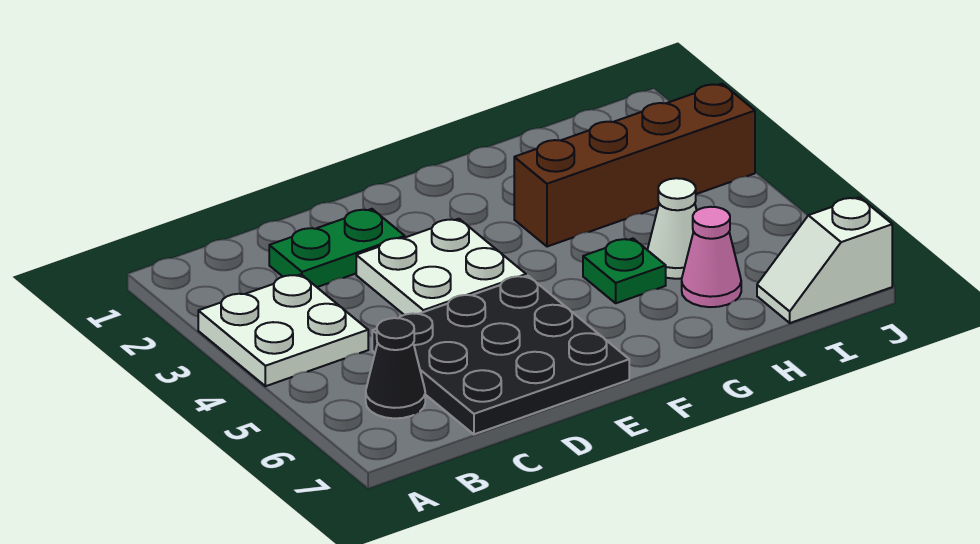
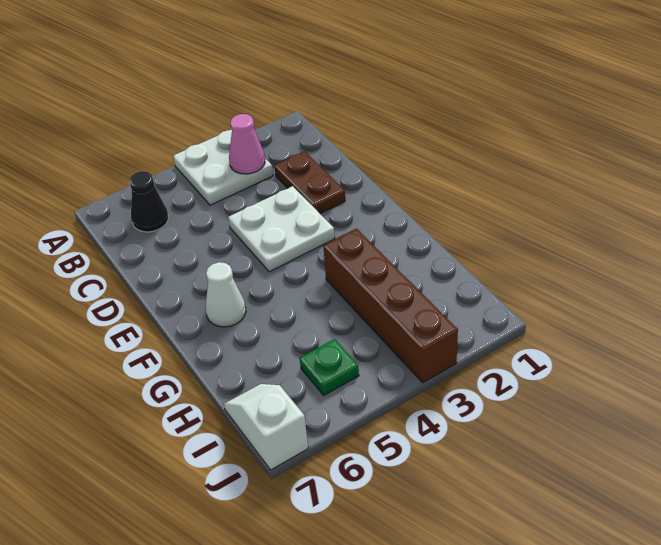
green 1x2 plate [269,209,405,287] -> brown 1x2 plate [274,151,345,214]
black 3x3 plate [372,276,629,434] -> none
green 1x1 plate [583,239,666,303] -> green 1x1 plate moved to [300,339,359,395]
white 1x1 cone [648,178,697,279] -> white 1x1 cone moved to [205,262,246,327]
pink 1x1 cone [682,207,741,307] -> pink 1x1 cone moved to [229,114,265,174]

